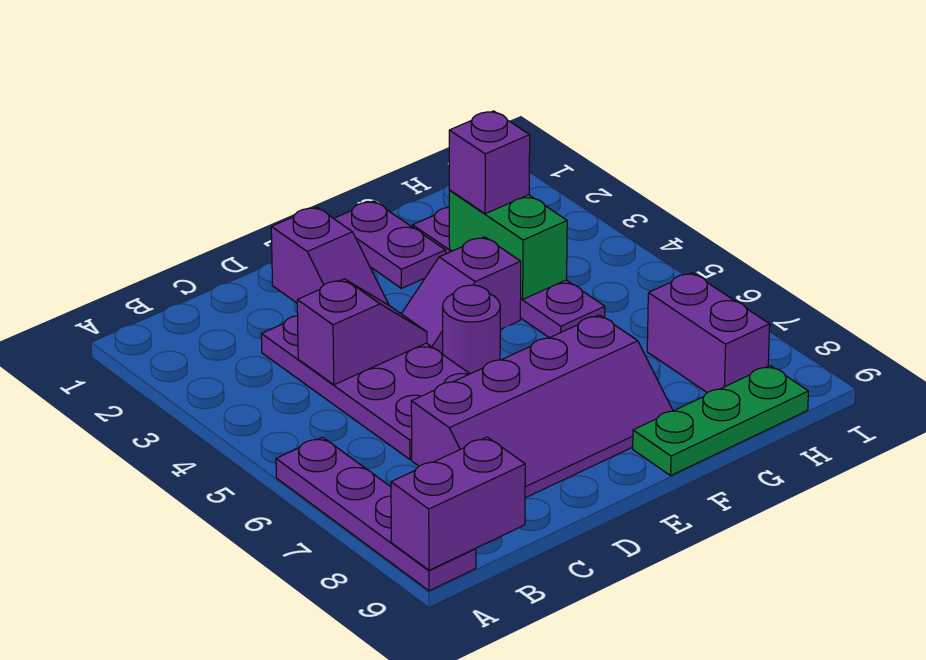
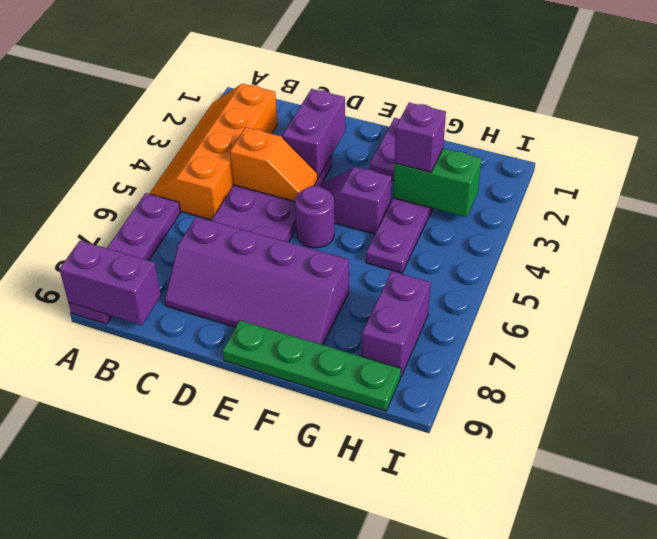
none -> orange 2x4 slope [149,84,277,220]
purple 1x2 slope [297,279,427,385] -> orange 1x2 slope [230,127,318,201]
purple 1x2 slope [271,207,389,305] -> purple 1x2 brick [283,89,345,178]
green 1x3 plate [633,366,808,476] -> green 1x4 plate [223,320,401,411]
green 1x2 brick [449,191,567,299] -> green 1x2 brick turned to [393,148,482,217]

